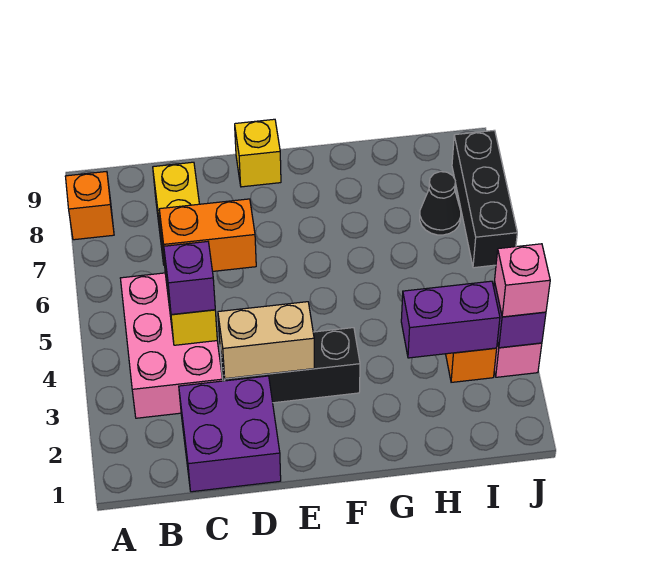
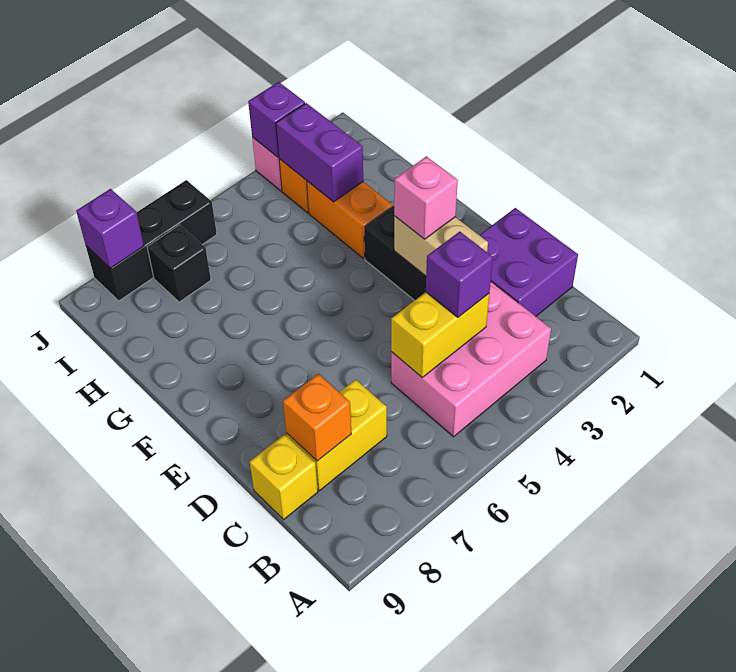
orange 1x1 brick [65,172,114,240] -> orange 1x1 brick moved to [283,374,351,461]
orange 1x2 brick [159,199,256,271] -> orange 1x2 brick moved to [307,181,393,258]
yellow 1x1 brick [235,119,281,187] -> yellow 1x1 brick moved to [250,434,318,519]
black 1x1 cone [420,172,461,235] -> black 1x1 brick [147,225,211,302]
pink 1x1 brick [495,244,550,317] -> pink 1x1 brick moved to [394,156,458,239]
none -> purple 1x1 brick [76,189,144,268]

